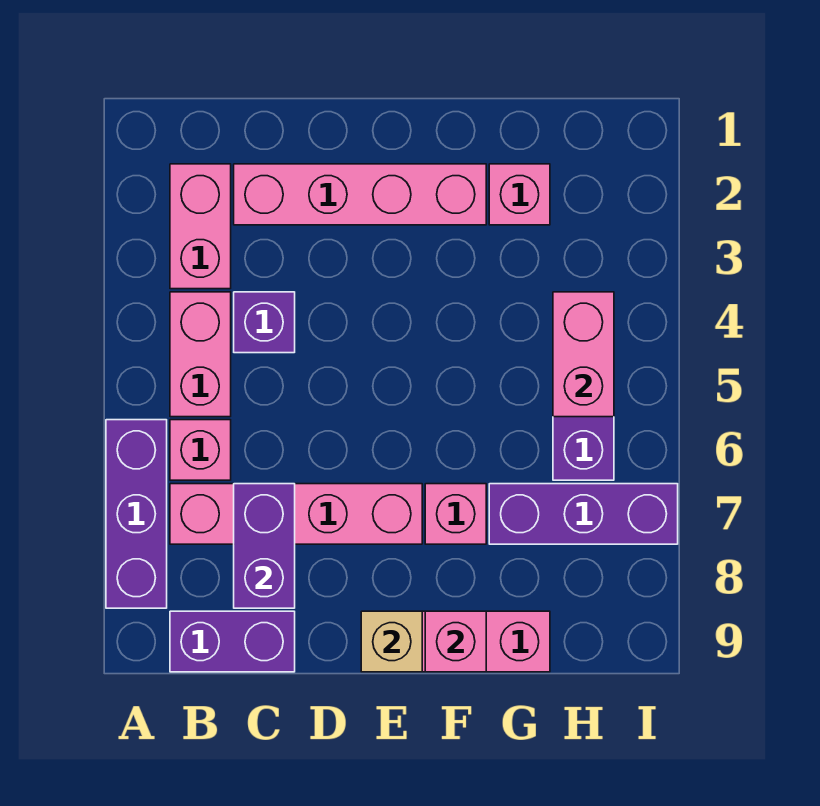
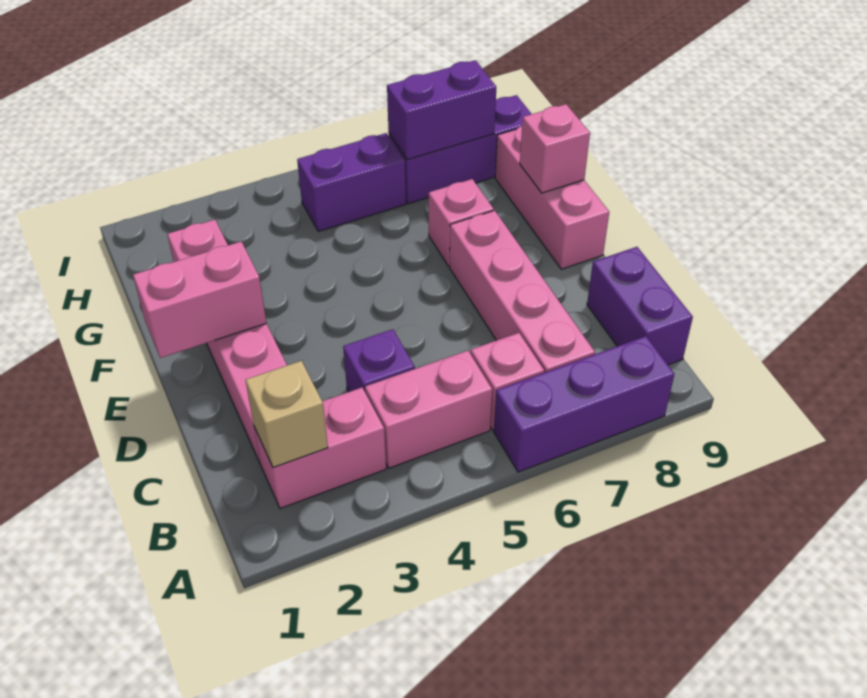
purple 1x2 brick [234,484,295,608] -> purple 1x2 brick moved to [387,60,496,160]
tan 1x1 brick [361,611,422,672] -> tan 1x1 brick moved to [246,361,328,467]
purple 1x3 brick [489,484,678,544] -> purple 1x3 brick turned to [389,95,531,204]
pink 1x2 brick [553,292,614,417] -> pink 1x2 brick moved to [133,241,266,358]

